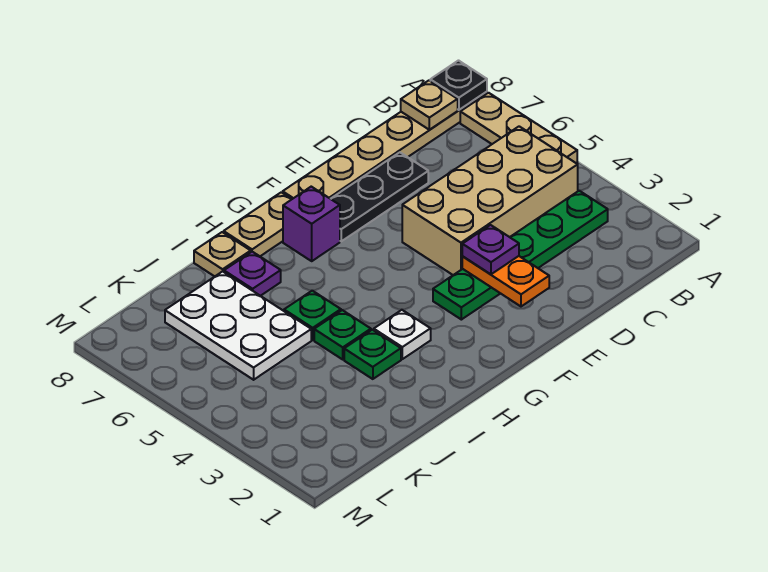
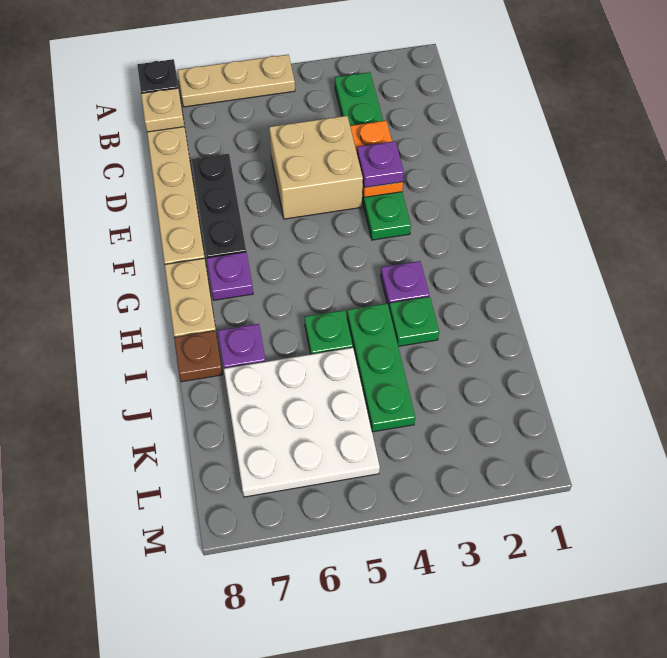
tan 2x4 brick [402,126,578,275] -> tan 2x2 brick [269,116,363,219]
orange 1x2 plate [462,256,549,306] -> orange 1x2 plate turned to [350,121,403,197]
purple 1x1 brick [283,187,340,261] -> purple 1x1 plate [207,252,253,300]
white 1x1 plate [374,310,431,359] -> purple 1x1 plate [380,261,429,307]
green 1x1 plate [314,310,371,359] -> green 1x3 plate [347,304,415,432]
tan 1x1 plate [194,232,251,277] -> brown 1x1 plate [174,331,223,382]
white 2x3 plate [165,271,311,380] -> white 3x3 plate [224,348,380,497]

